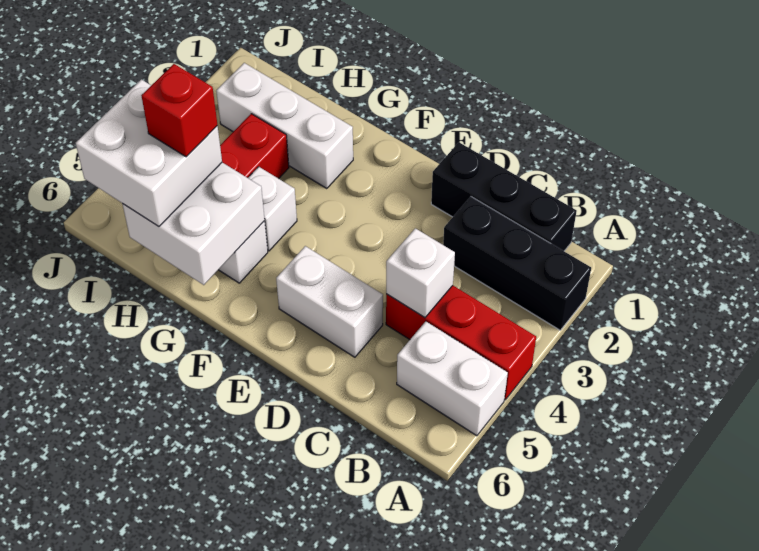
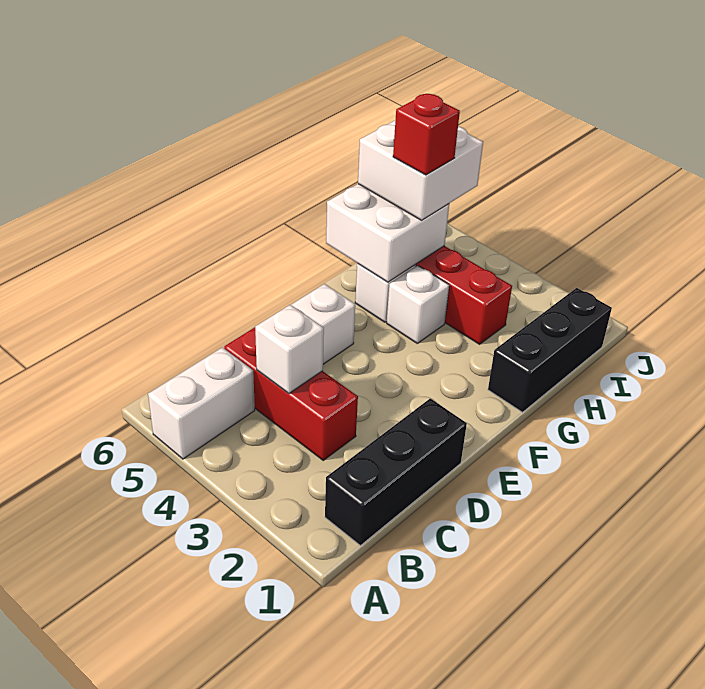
black 1x3 brick [443,197,591,330] -> black 1x3 brick moved to [488,288,612,412]
red 1x3 brick [386,286,536,400] -> red 1x3 brick turned to [224,327,358,460]
white 1x3 brick [216,63,353,189] -> none

